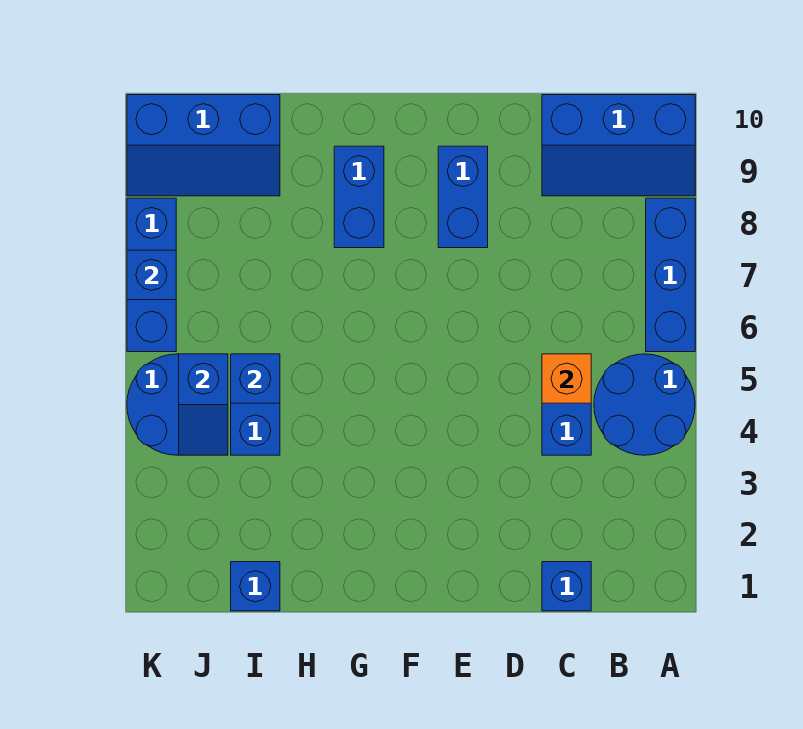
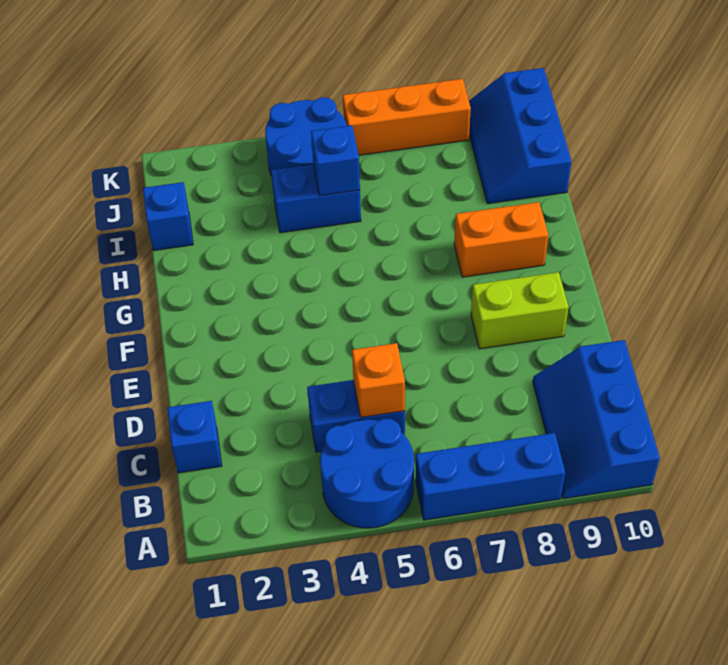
blue 1x2 brick [438,146,488,248] -> lime 1x2 brick [471,272,569,349]
blue 1x2 brick [334,146,384,248] -> orange 1x2 brick [454,202,548,277]
blue 1x2 slope [179,354,228,455] -> none
blue 1x3 brick [127,198,176,352] -> orange 1x3 brick [343,79,471,155]
blue 1x1 brick [127,250,176,300] -> none

